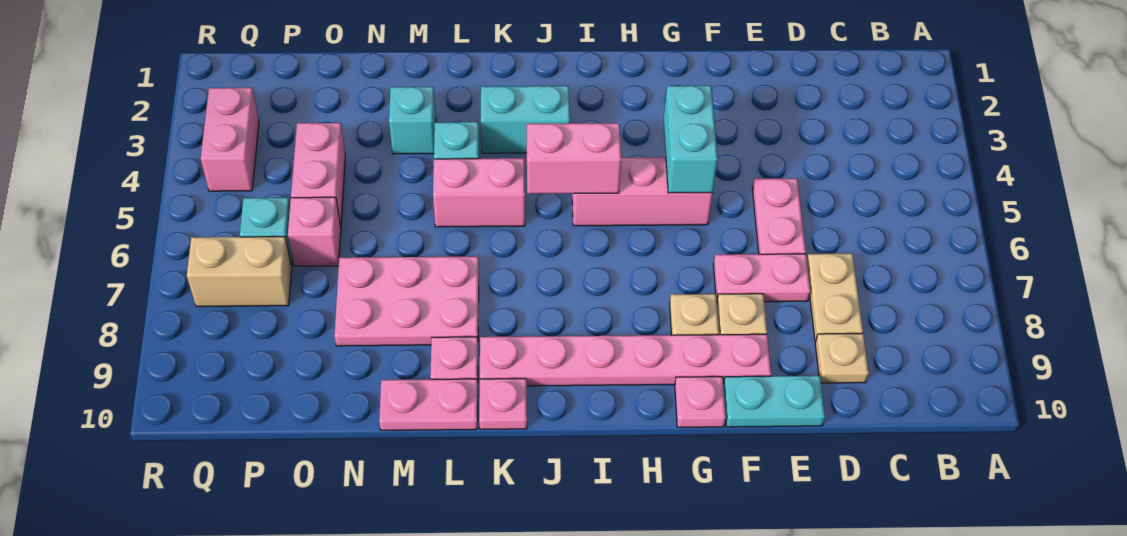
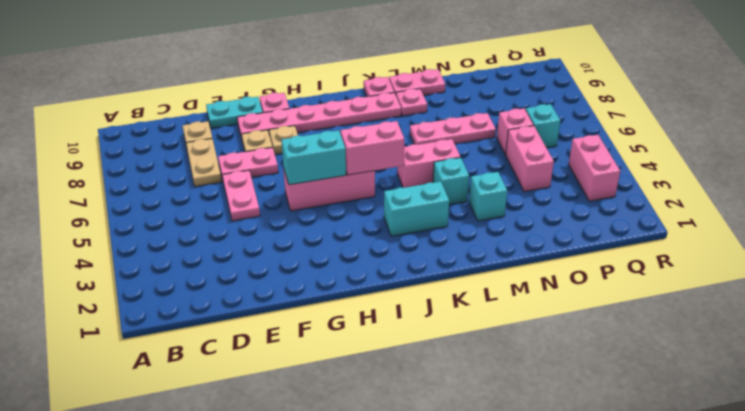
cyan 1x2 brick [663,86,718,193] -> cyan 1x2 brick turned to [282,130,346,185]
pink 2x3 plate [334,257,479,346] -> pink 1x3 plate [410,113,496,145]
tan 1x2 brick [187,237,292,306] -> none

